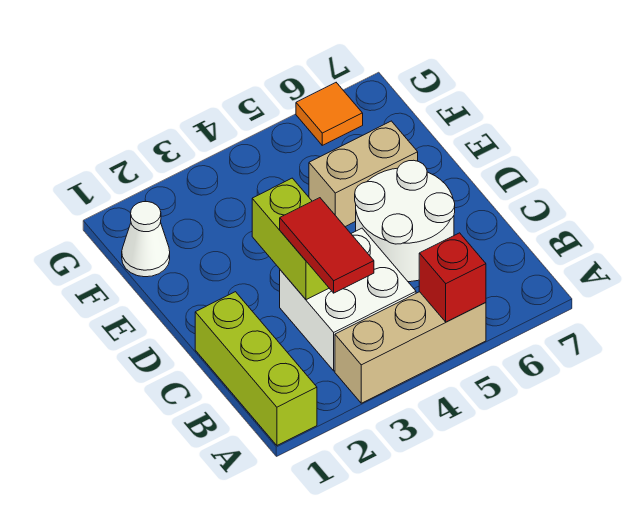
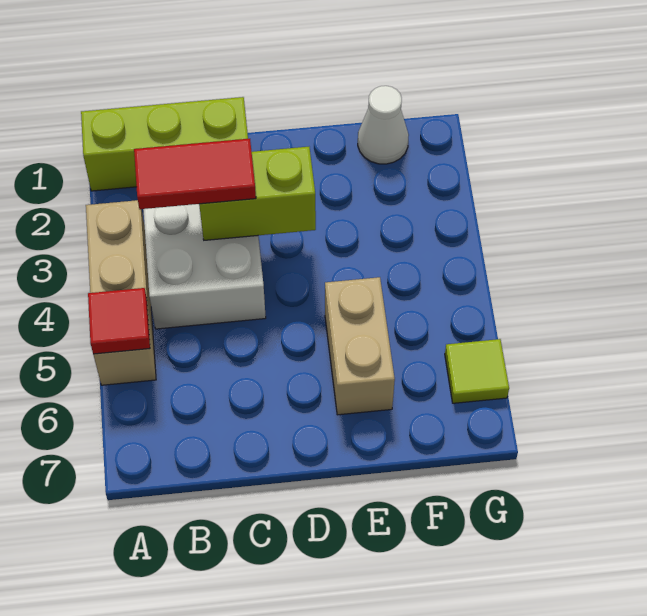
red 1x1 brick [419,233,486,322] -> red 1x1 tile [88,288,150,354]
white 2x2 round brick [355,160,455,282] -> none
orange 1x1 tile [296,83,363,145] -> lime 1x1 tile [445,339,509,403]

